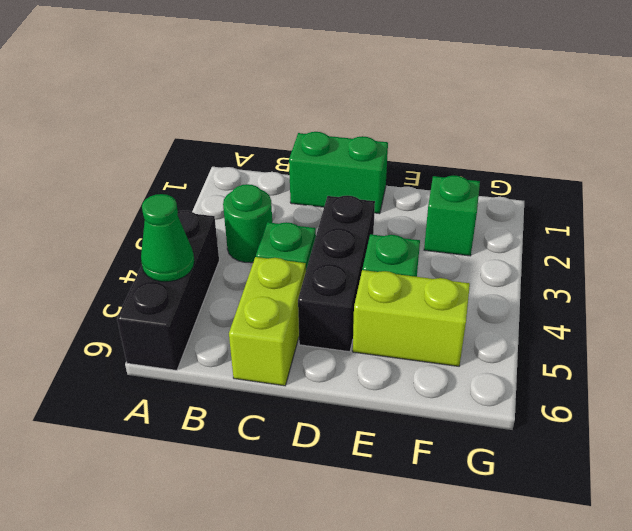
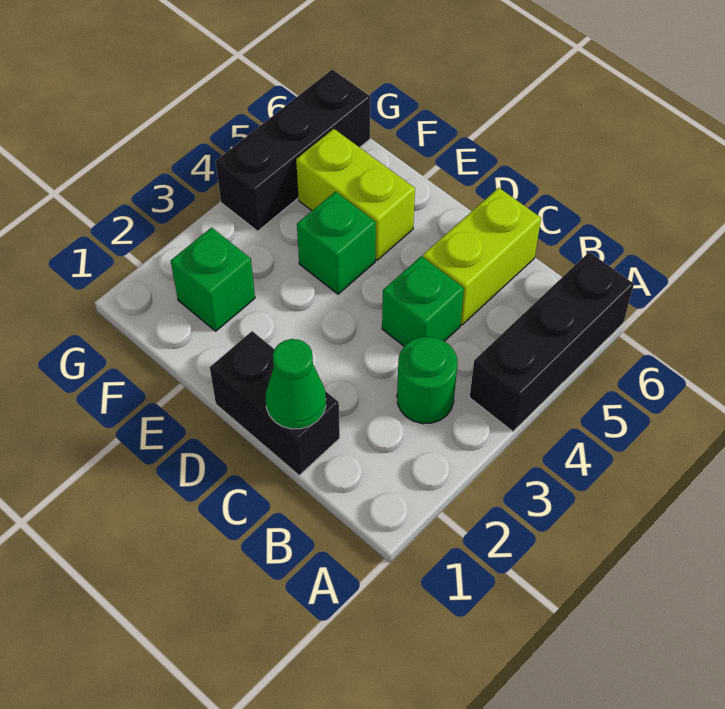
green 1x1 cone [141,194,194,282] -> green 1x1 cone moved to [266,339,326,429]
green 1x2 brick [289,132,388,214] -> black 1x2 brick [210,331,340,475]
black 1x3 brick [298,196,375,352] -> black 1x3 brick moved to [216,69,370,231]

